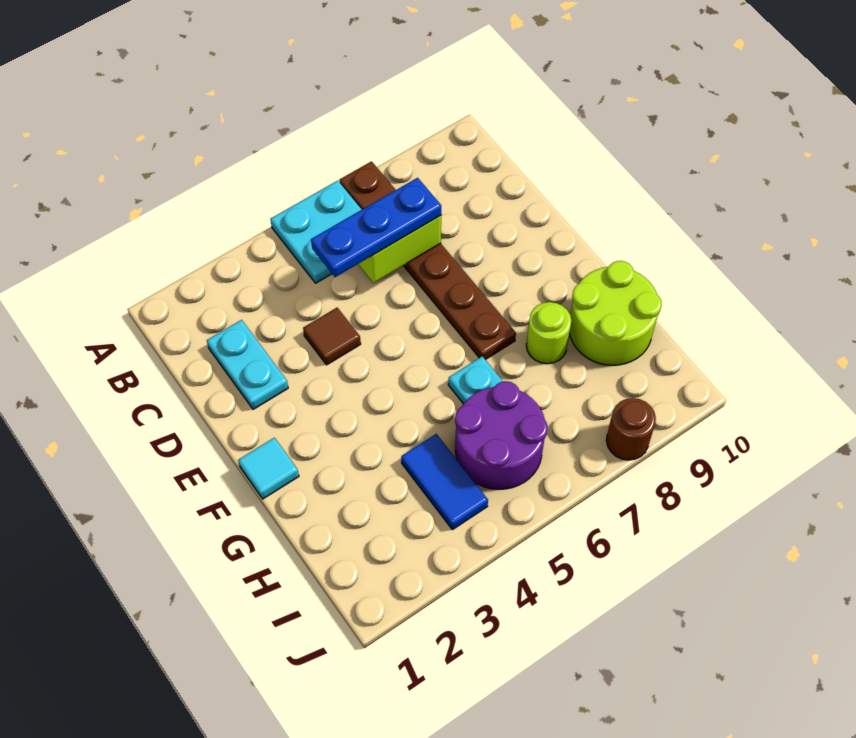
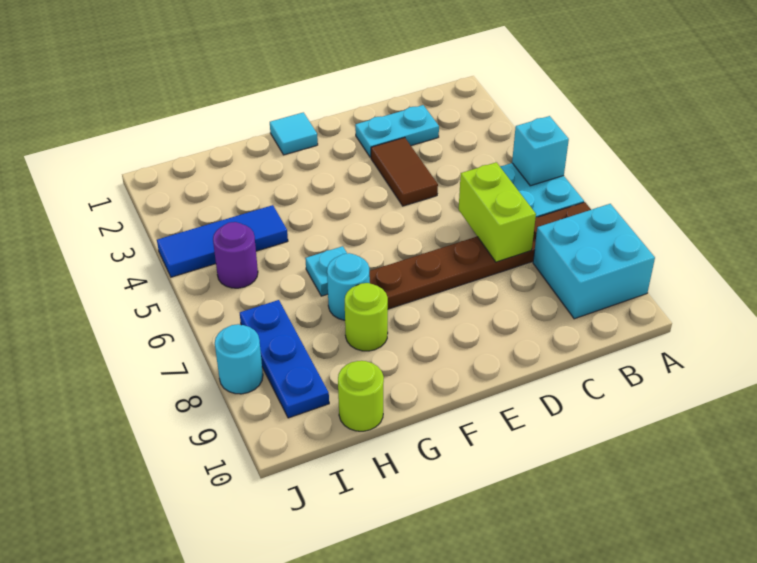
none -> cyan 1x1 brick [512,116,569,186]
none -> cyan 2x2 brick [533,204,655,319]
blue 1x3 plate [311,178,441,277] -> blue 1x3 plate moved to [240,300,329,418]
brown 1x1 tile [303,308,361,365] -> brown 1x2 tile [371,137,438,206]
none -> cyan 1x1 round brick [327,253,370,320]
lime 2x2 round brick [570,261,662,365] -> lime 1x1 round brick [338,361,384,431]
blue 1x2 tile [401,434,488,530] -> blue 1x3 tile [157,205,288,277]
purple 2x2 round brick [455,381,548,489] -> purple 1x1 round brick [213,222,258,288]
brown 1x1 round brick [606,398,656,460] -> cyan 1x1 round brick [215,324,263,394]

